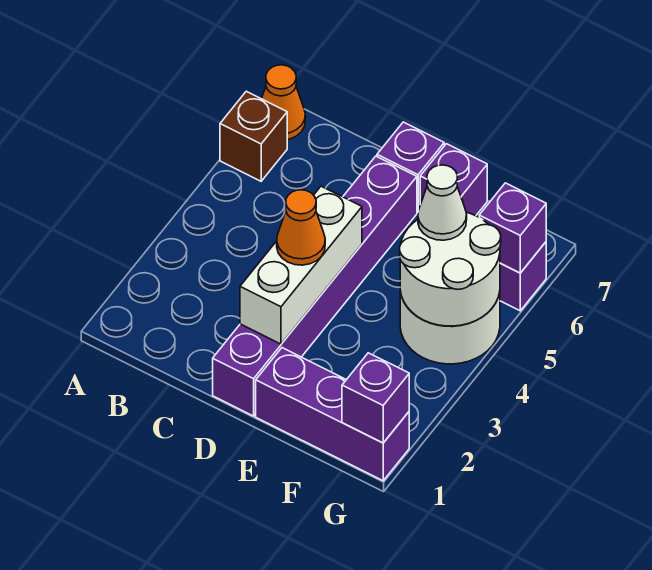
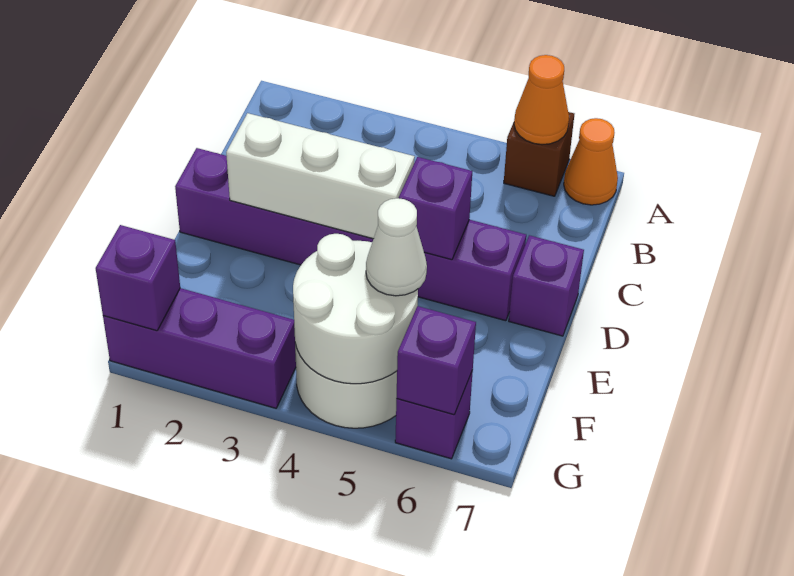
orange 1x1 cone [277,190,325,265] -> orange 1x1 cone moved to [514,55,569,145]
purple 1x3 brick [256,348,409,481] -> purple 1x3 brick turned to [103,288,296,408]
purple 1x1 brick [420,144,487,216] -> purple 1x1 brick moved to [399,157,472,260]

